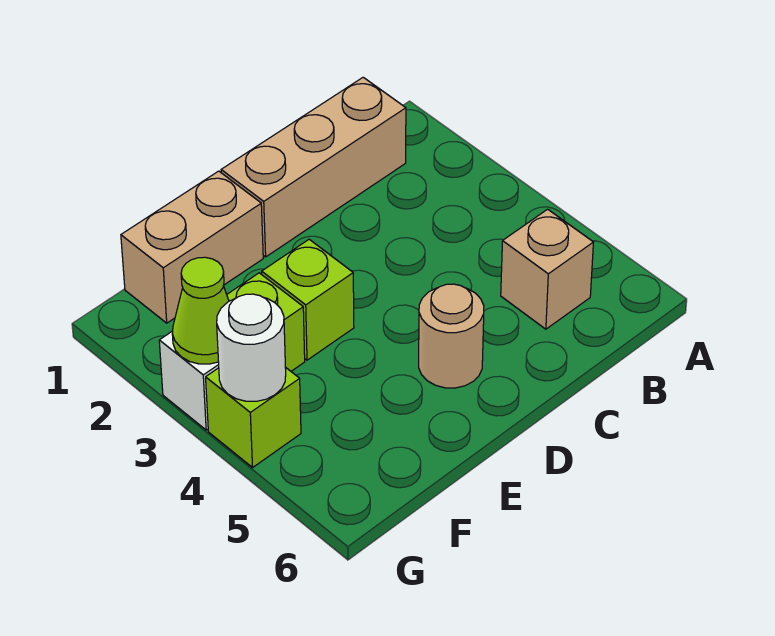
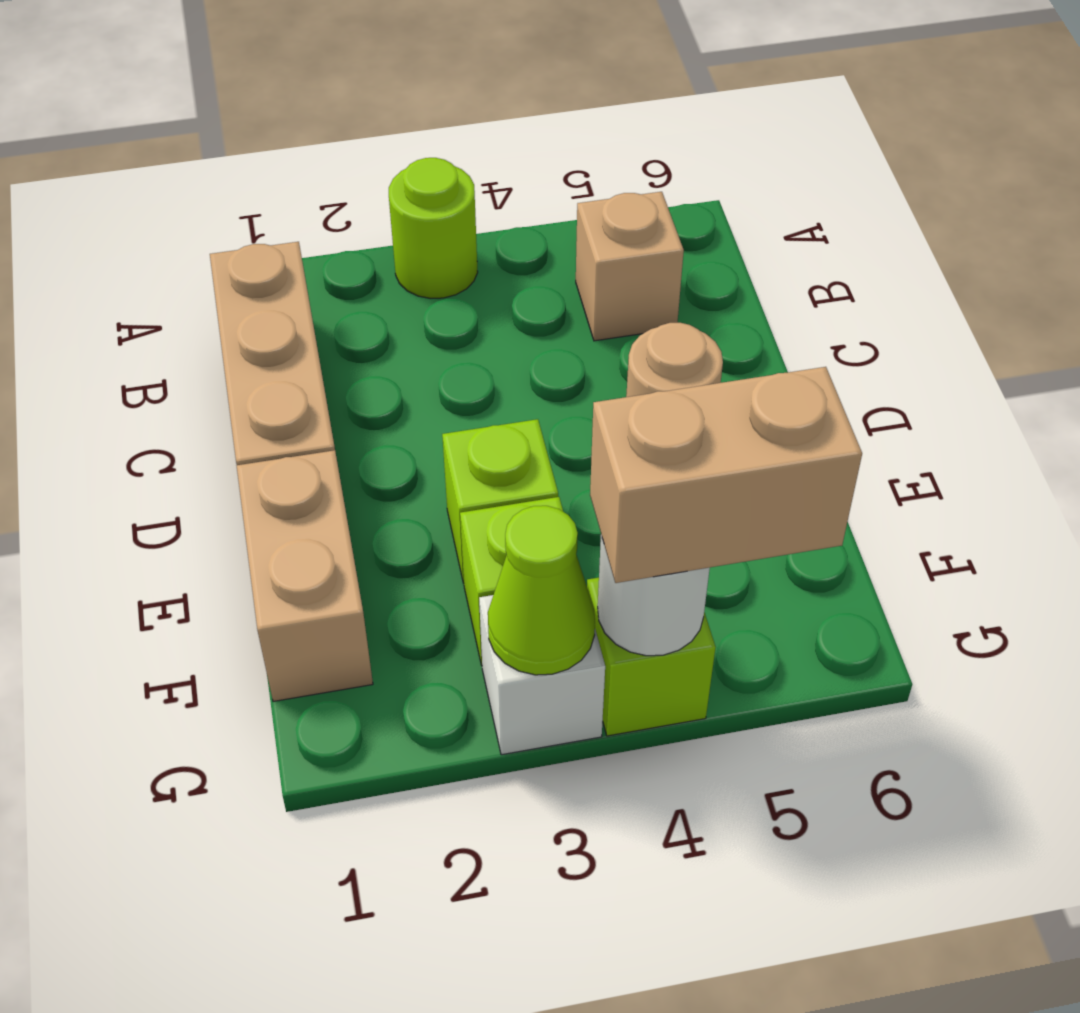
none -> lime 1x1 round brick [389,158,478,298]
none -> tan 1x2 brick [590,367,862,583]

